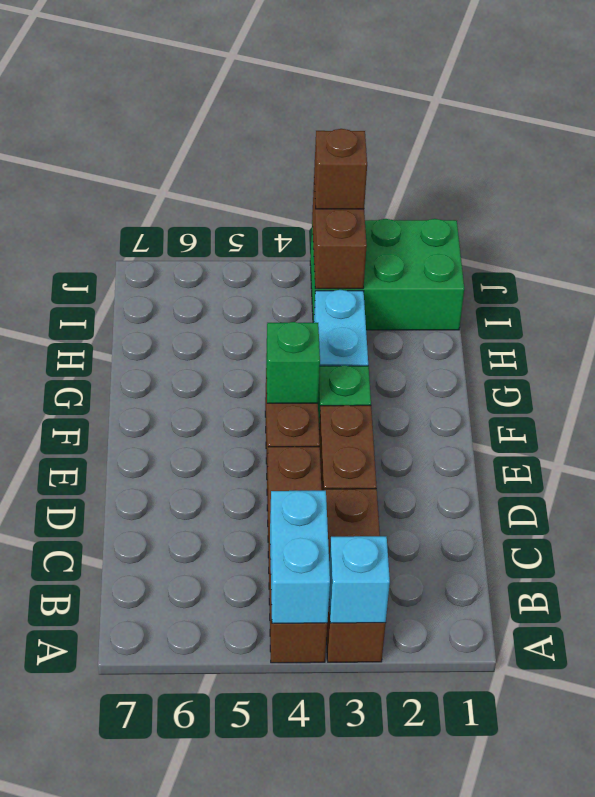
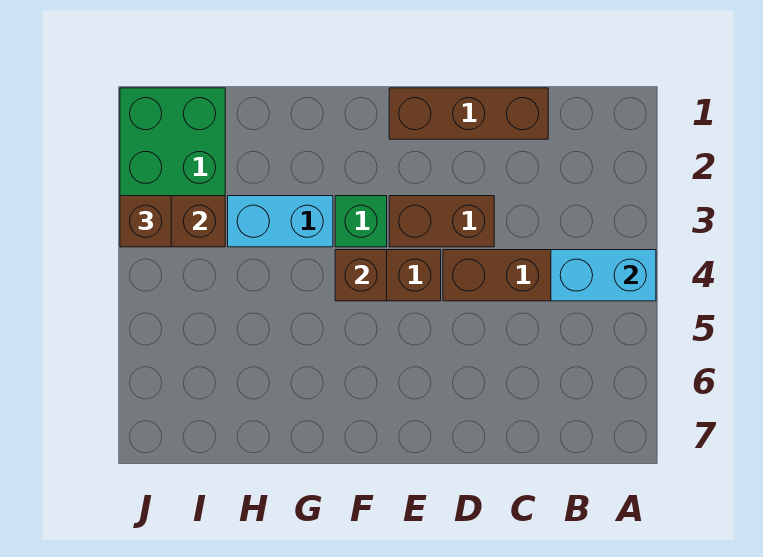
brown 1x3 brick [324,489,386,662] -> brown 1x3 brick moved to [389,88,548,139]
cyan 1x1 brick [329,536,390,623] -> none
green 1x1 brick [266,322,320,403] -> brown 1x1 brick [335,250,387,301]

